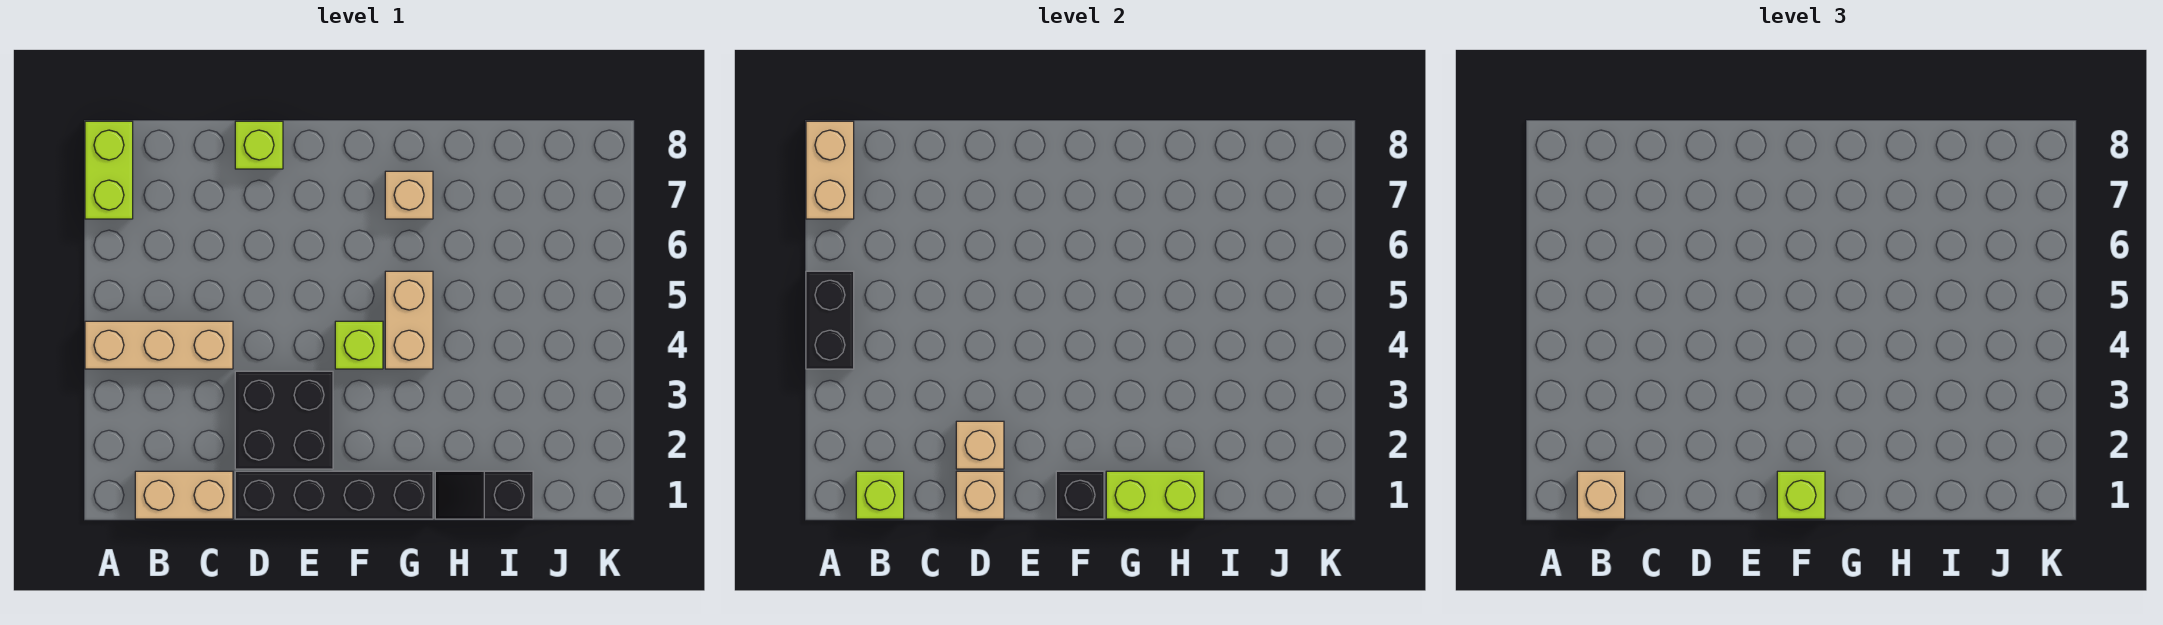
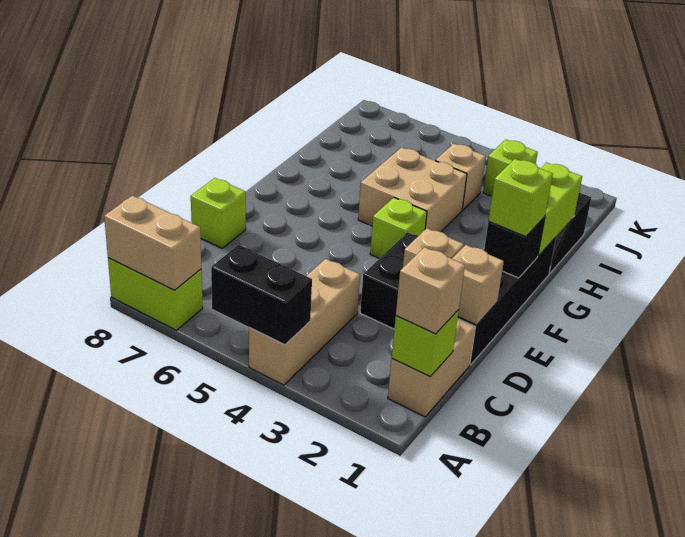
tan 1x2 brick [385,271,433,369] -> tan 2x2 brick [358,147,467,232]
tan 1x1 brick [385,171,433,219] -> tan 1x1 brick moved to [436,144,486,210]
none -> lime 1x1 brick [483,140,538,196]

